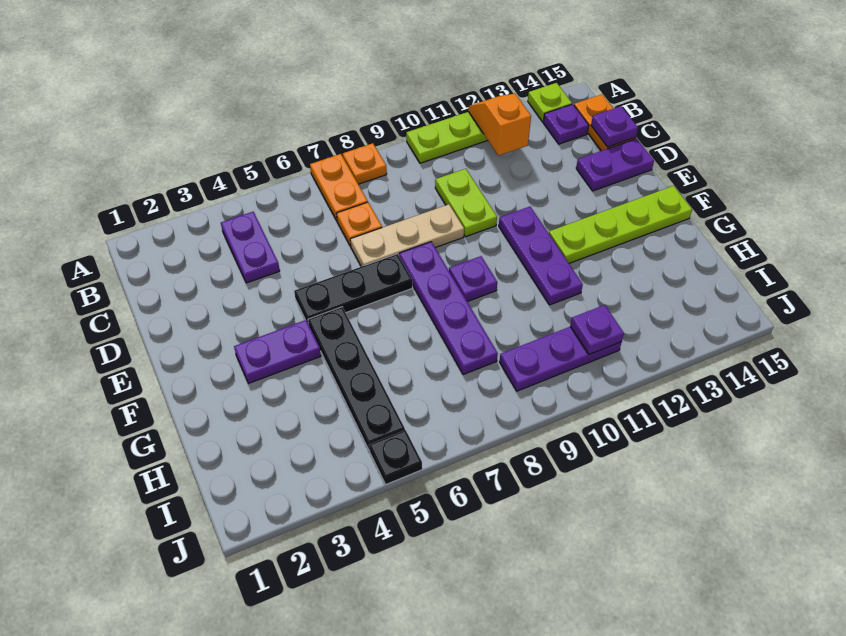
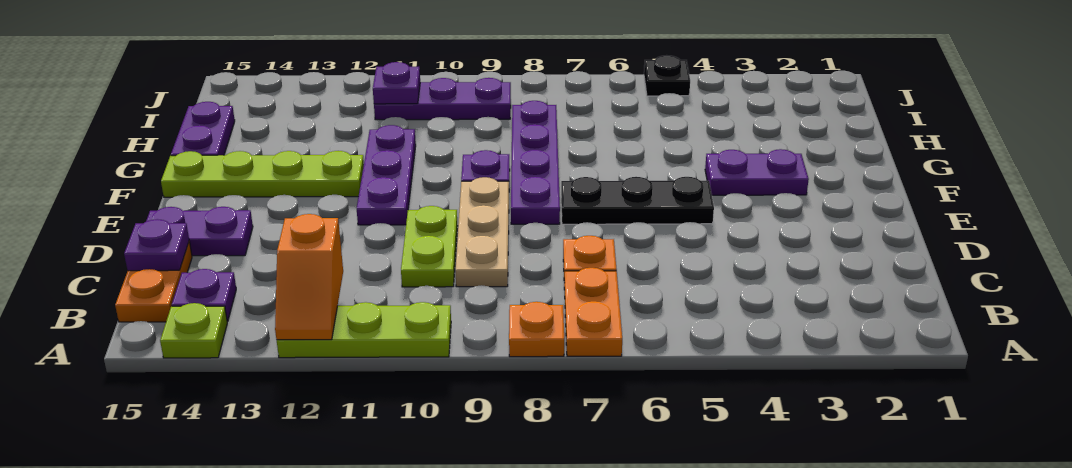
purple 1x2 plate [221,212,280,283] -> purple 1x2 plate moved to [171,102,235,156]
tan 1x3 plate [350,204,464,267] -> tan 1x3 plate turned to [455,177,509,287]
black 1x4 plate [308,307,405,449] -> none

